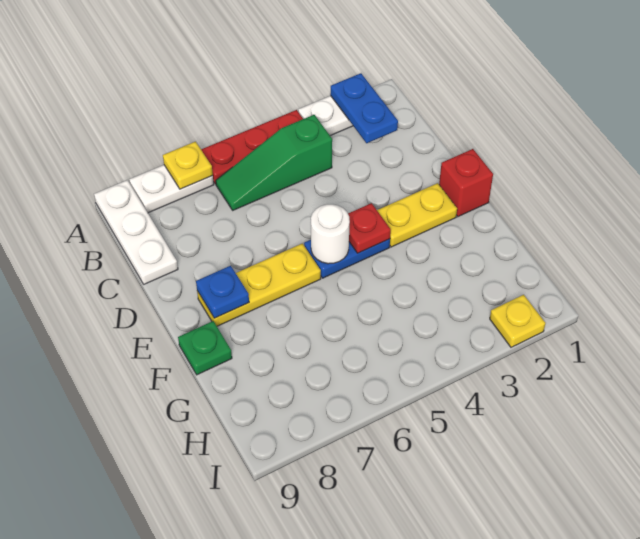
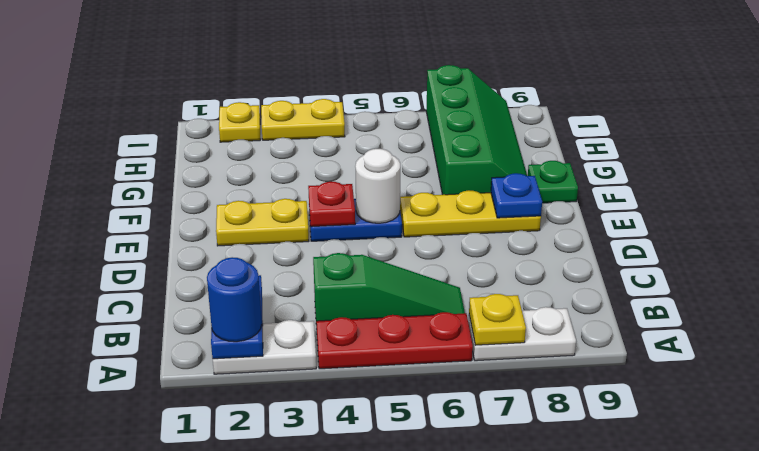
none -> blue 1x1 round brick [207,257,262,342]
white 1x3 plate [94,180,178,284] -> none
red 1x1 brick [439,149,493,217] -> none
none -> green 2x4 slope [426,65,527,195]
none -> yellow 1x2 plate [261,99,345,140]

